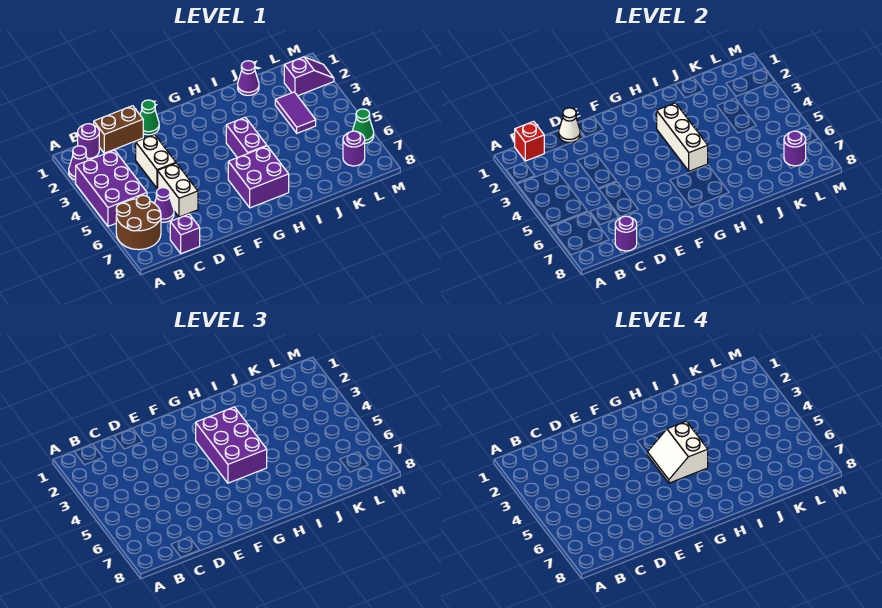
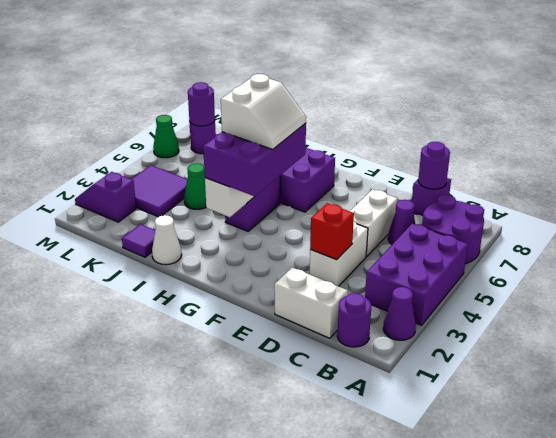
brown 2x2 round brick [116,195,161,250] -> purple 2x2 round brick [422,195,484,264]
red 1x1 brick [515,121,544,161] -> red 1x1 brick moved to [310,203,354,260]
brown 1x2 brick [94,106,143,153] -> white 1x2 brick [274,268,348,338]
white 1x1 cone [559,108,580,143] -> white 1x1 cone moved to [152,215,182,265]
green 1x1 cone [140,100,159,135] -> green 1x1 cone moved to [184,163,206,209]
purple 1x1 cone [238,61,259,95] -> purple 1x1 tile [122,224,155,257]
purple 1x2 tile [275,92,316,133] -> purple 2x2 tile [131,165,187,217]

